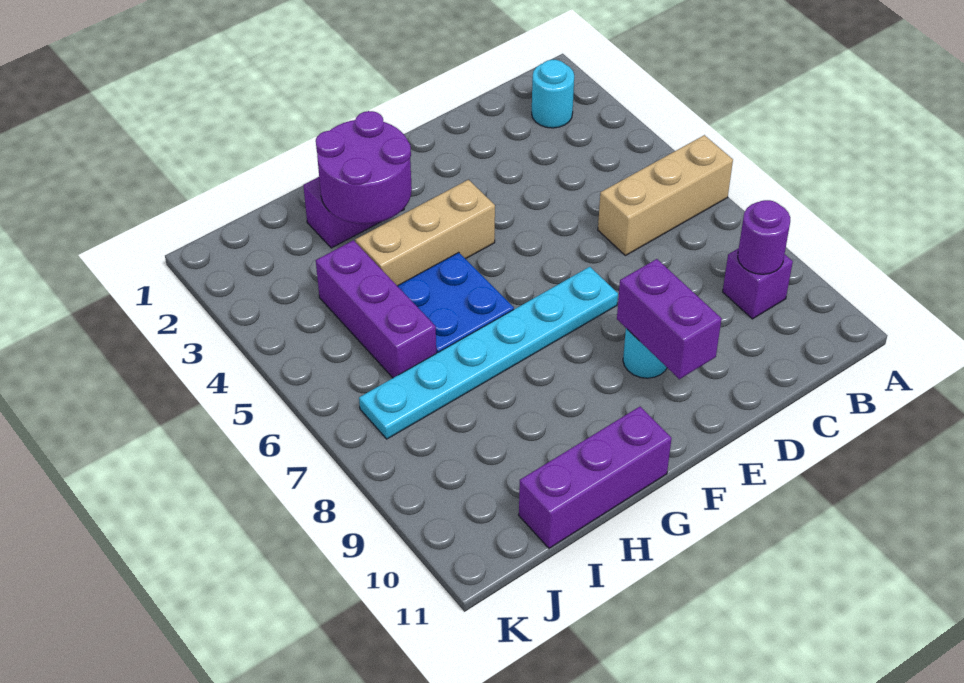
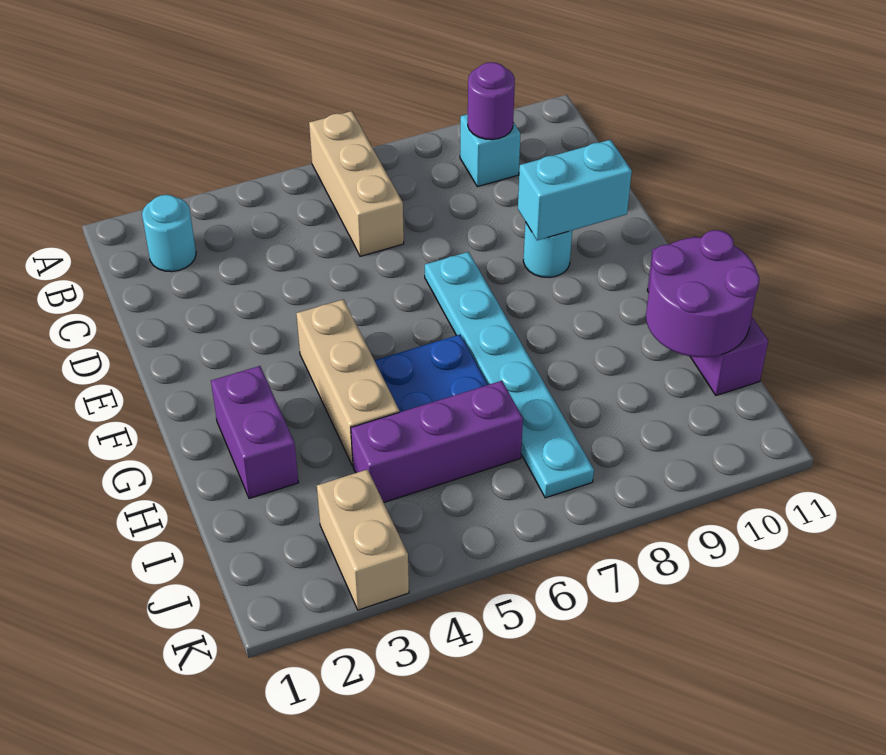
purple 1x1 brick [723,248,793,319] -> cyan 1x1 brick [460,114,520,187]
purple 1x2 brick [617,259,721,379] -> cyan 1x2 brick [518,140,632,240]
purple 2x2 round brick [316,111,412,224] -> purple 2x2 round brick moved to [646,230,760,357]
none -> tan 1x2 brick [317,469,409,610]

